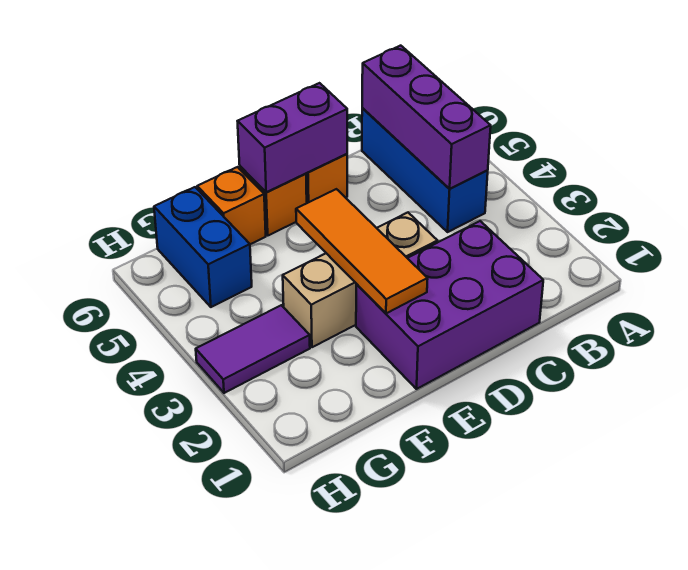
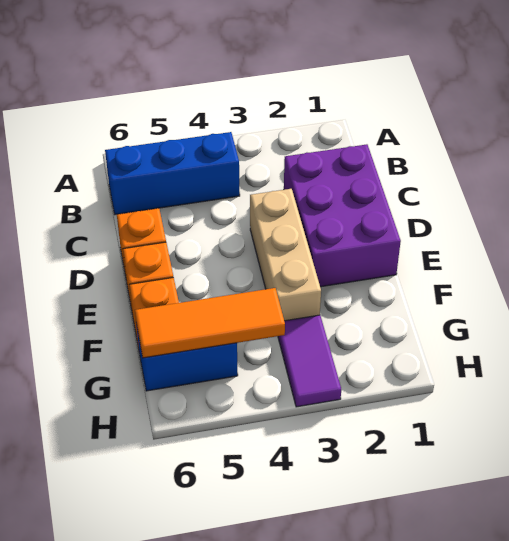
purple 1x3 brick [362,46,491,189] -> none
purple 1x2 brick [238,83,347,192] -> none
orange 1x3 tile [296,189,428,313] -> orange 1x3 tile moved to [135,288,285,358]

